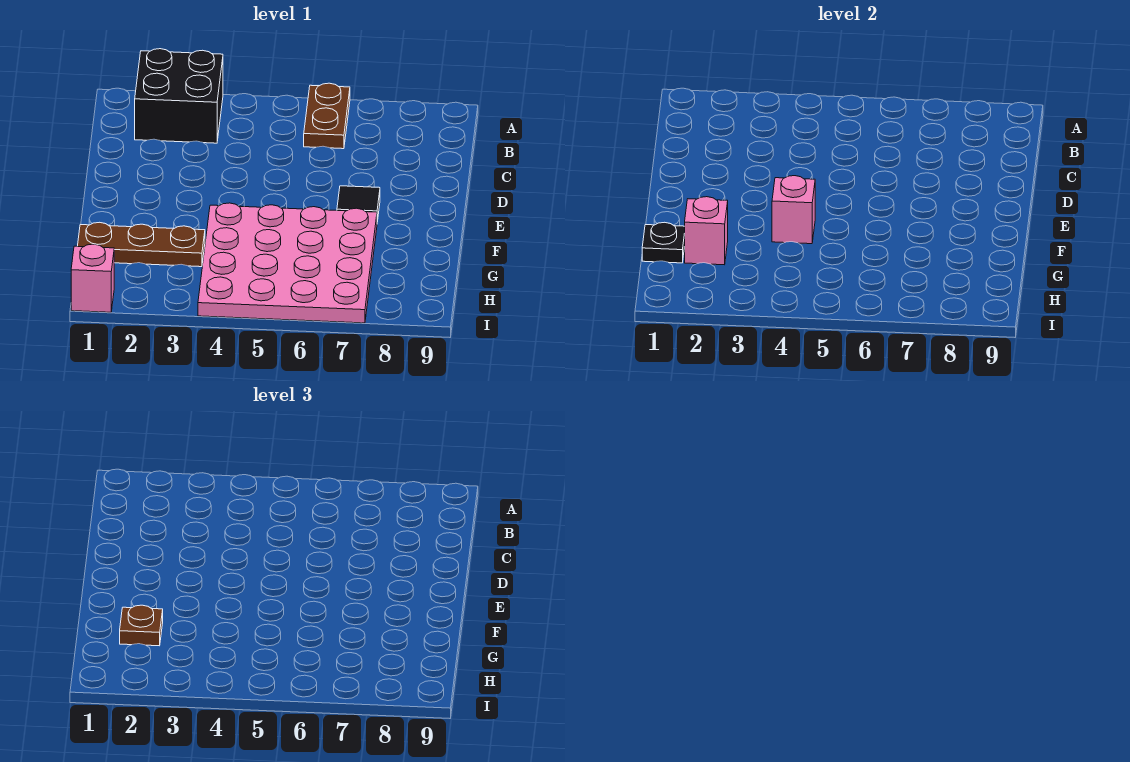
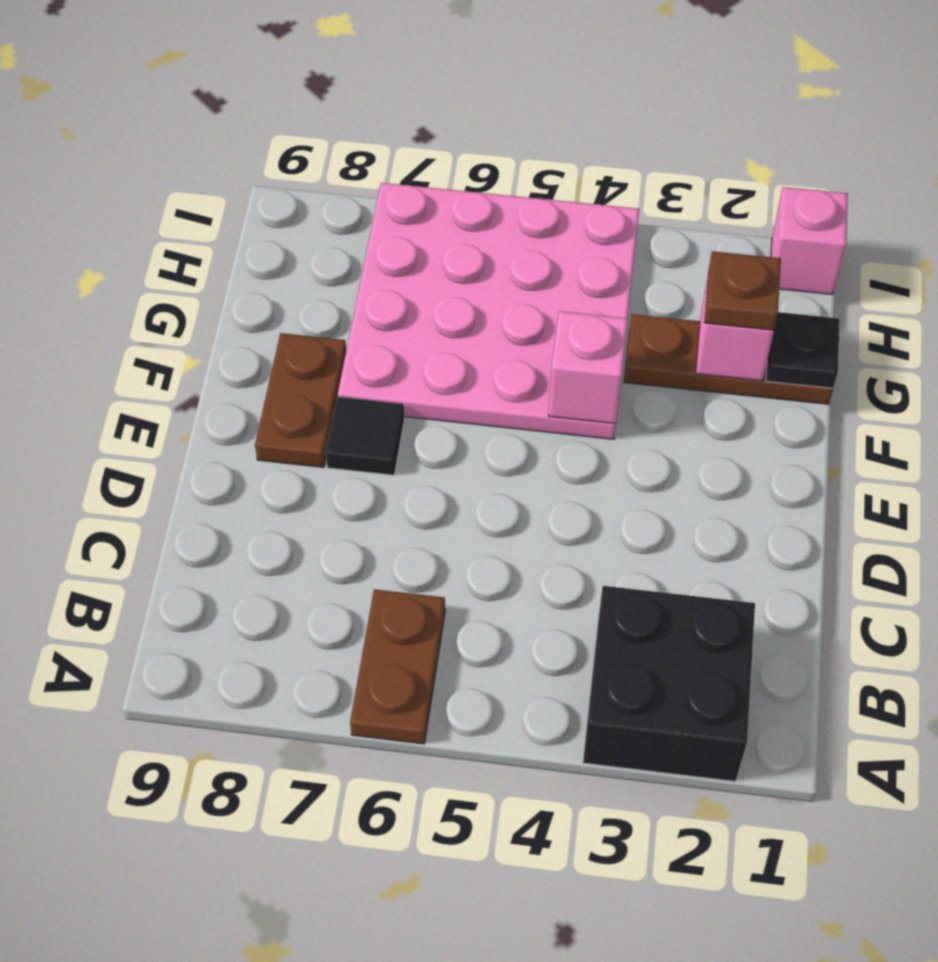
none -> brown 1x2 plate [255,333,346,467]

